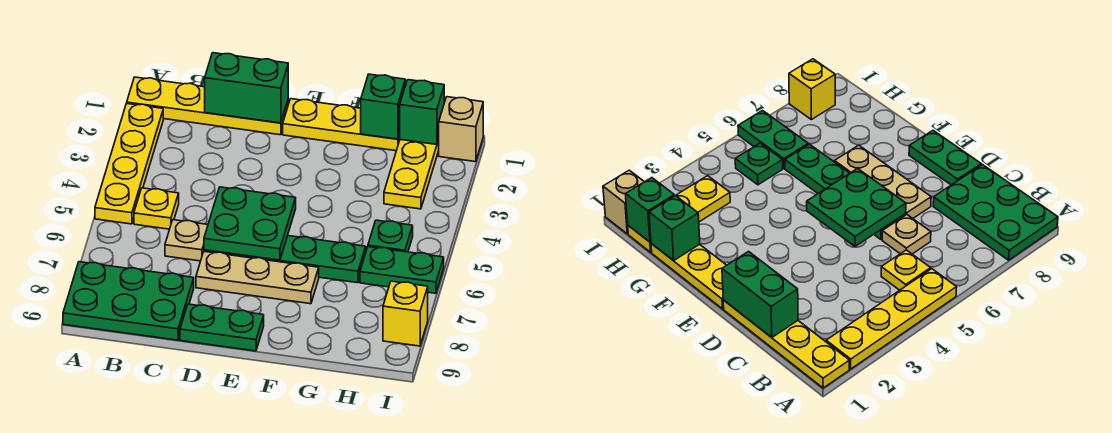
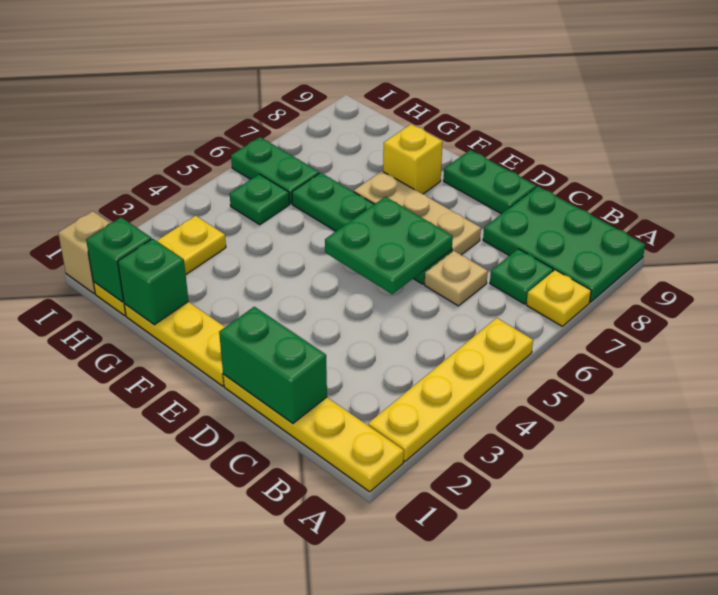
yellow 1x1 plate [134,188,179,229] -> yellow 1x1 plate moved to [526,270,591,326]
none -> green 1x1 plate [490,249,553,304]
yellow 1x1 brick [383,281,428,346] -> yellow 1x1 brick moved to [383,124,443,194]

